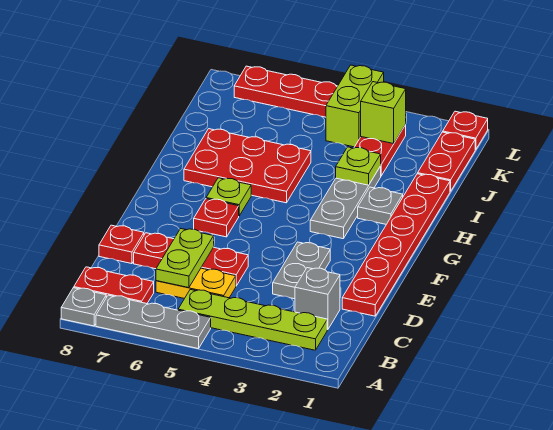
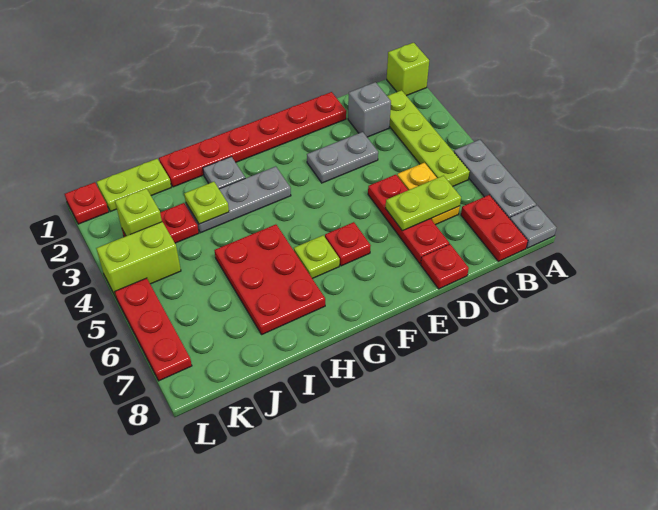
none -> lime 1x1 brick [387,43,429,96]
red 1x2 plate [418,132,475,191] -> lime 1x2 plate [97,159,171,212]

